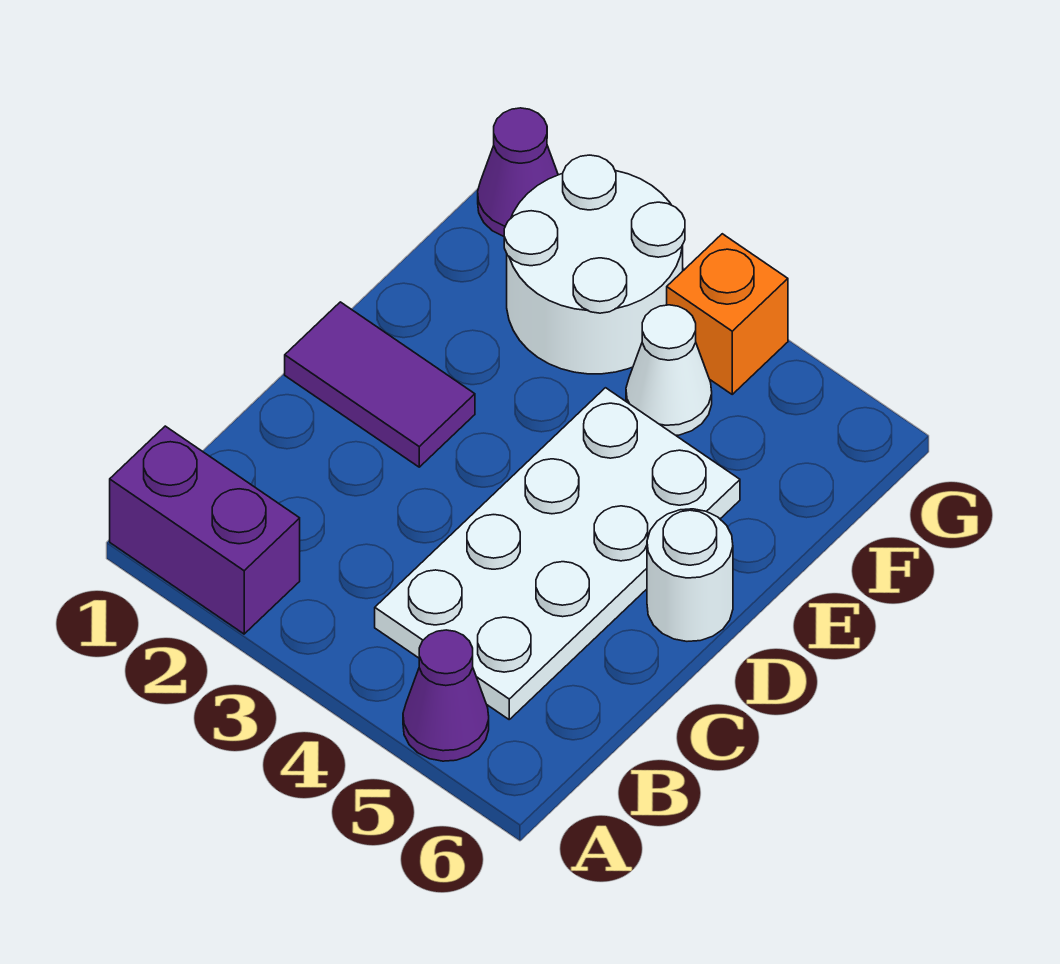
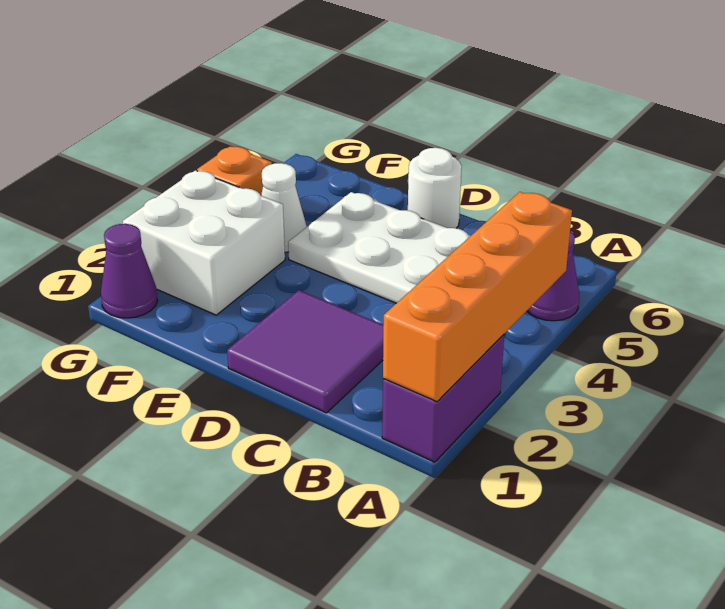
none -> orange 1x4 brick [383,192,572,402]
purple 1x2 tile [285,302,475,467] -> purple 2x2 tile [227,290,383,413]
white 2x2 round brick [504,155,685,374] -> white 2x2 brick [123,170,285,315]

